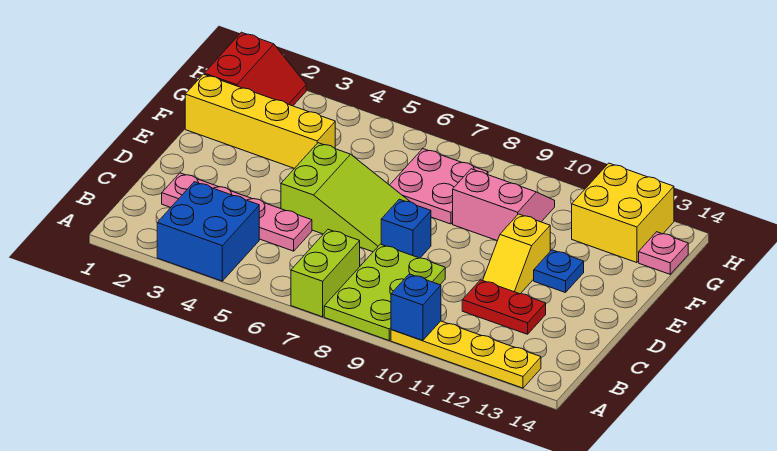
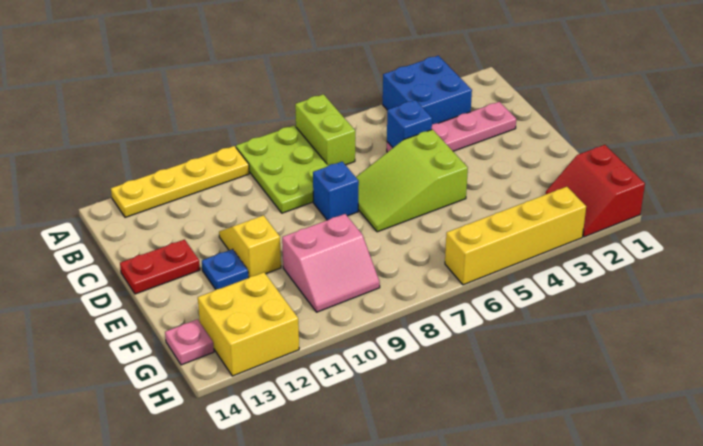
blue 1x1 brick [391,274,441,341] -> blue 1x1 brick moved to [387,100,432,148]
red 1x2 plate [462,280,546,334] -> red 1x2 plate moved to [120,240,200,294]
yellow 1x4 brick [185,74,335,169] -> yellow 1x4 brick moved to [445,187,586,285]
pink 2x2 plate [390,149,488,224] -> none

